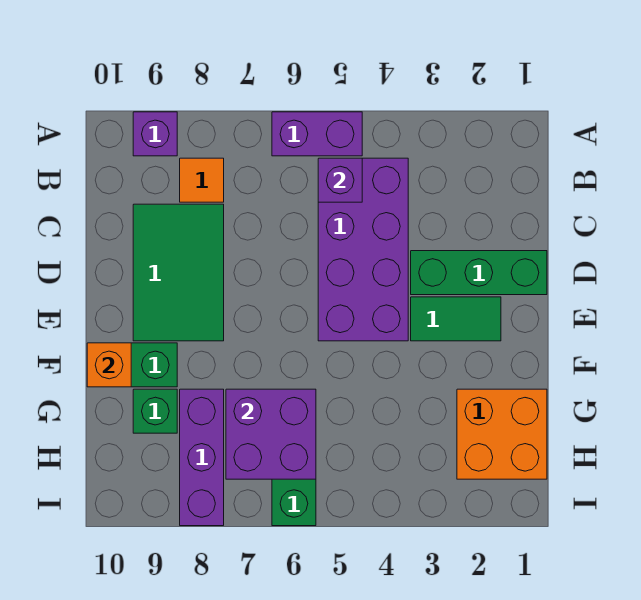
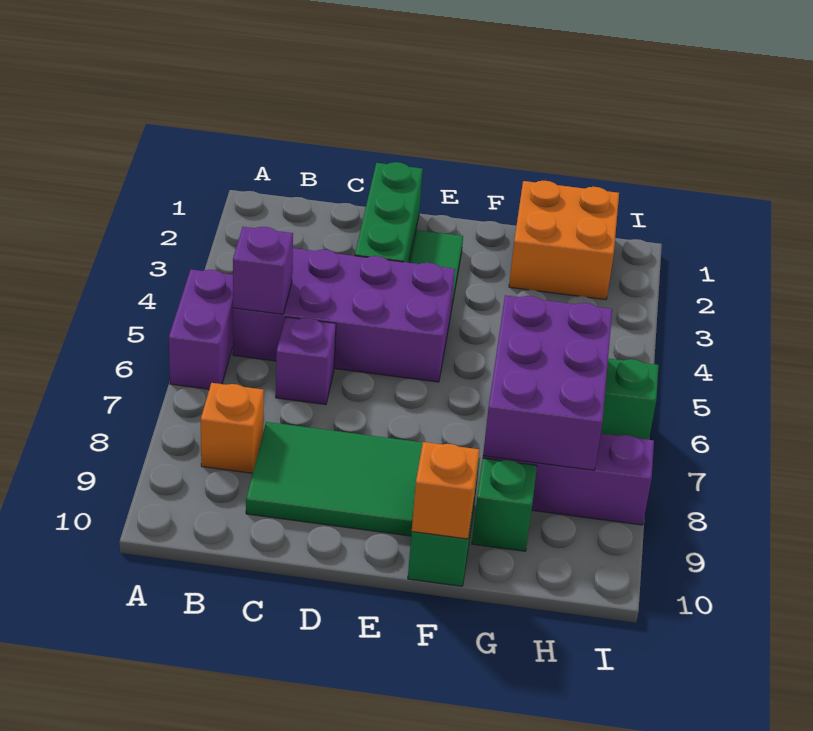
purple 1x1 brick [133,112,177,156] -> purple 1x1 brick moved to [276,317,336,405]
orange 1x1 tile [180,158,224,202] -> orange 1x1 brick [201,383,264,473]
purple 2x2 brick [226,389,316,479] -> purple 2x3 brick [483,295,612,470]

